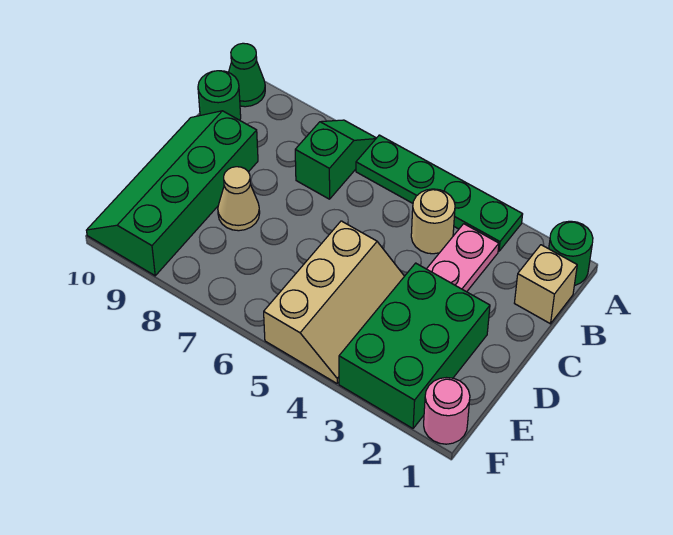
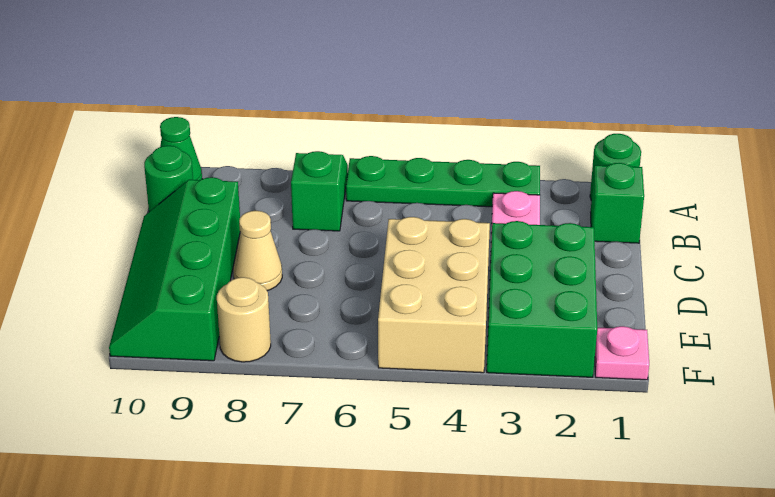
tan 1x1 brick [515,245,577,324] -> green 1x1 brick [591,163,644,243]
tan 1x1 round brick [411,189,455,254] -> tan 1x1 round brick moved to [217,277,271,362]
tan 2x3 slope [264,221,404,383] -> tan 2x3 brick [378,217,490,373]
pink 1x1 round brick [424,378,470,444] -> pink 1x1 plate [595,326,649,380]

